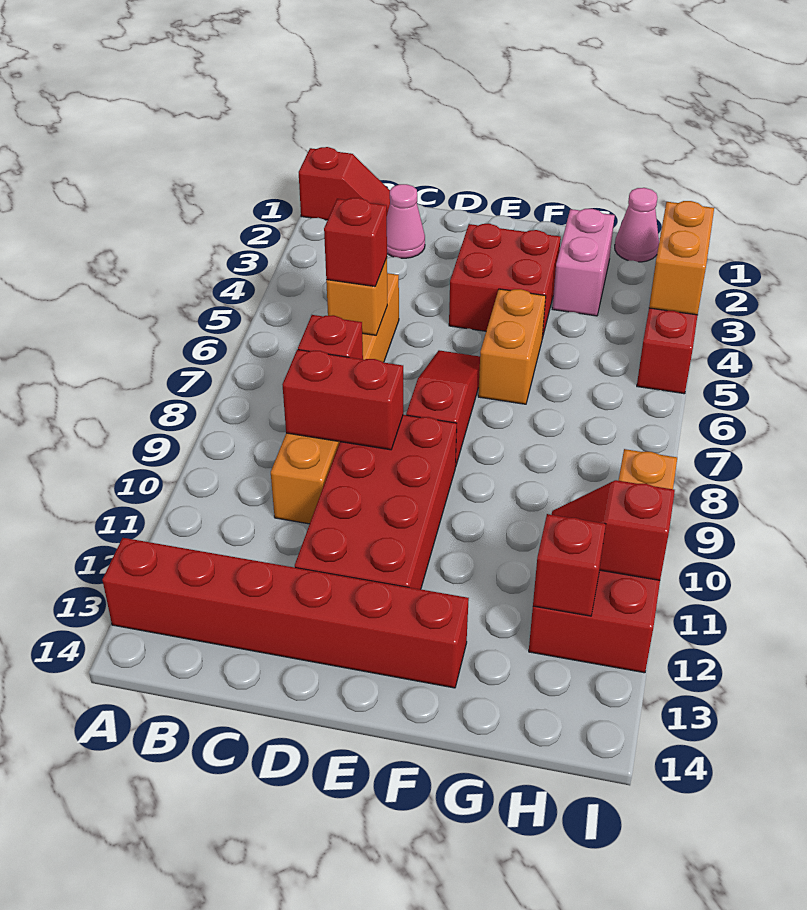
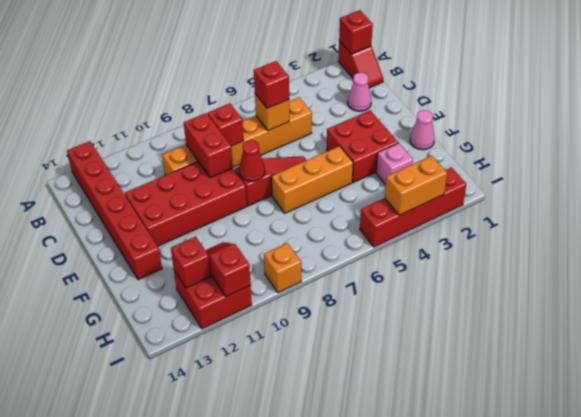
none -> red 1x1 brick [339,10,373,54]
none -> red 1x1 cone [239,140,265,182]
orange 1x2 brick [478,289,546,404] -> orange 1x3 brick [271,146,353,213]
pink 1x2 brick [552,209,615,316] -> pink 1x1 brick [376,143,413,185]
pink 1x1 cone [615,188,659,262] -> pink 1x1 cone moved to [410,110,435,150]

